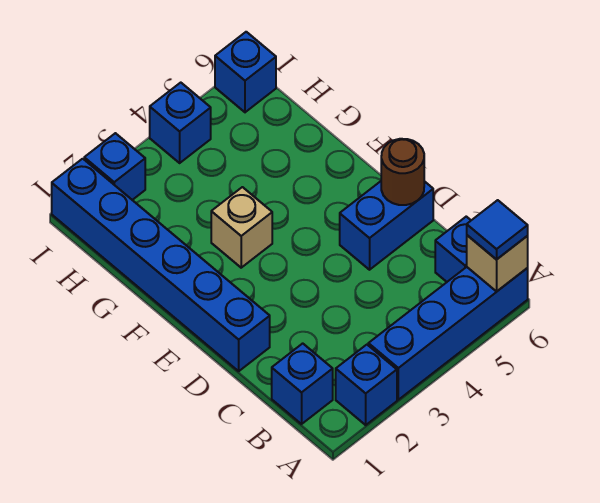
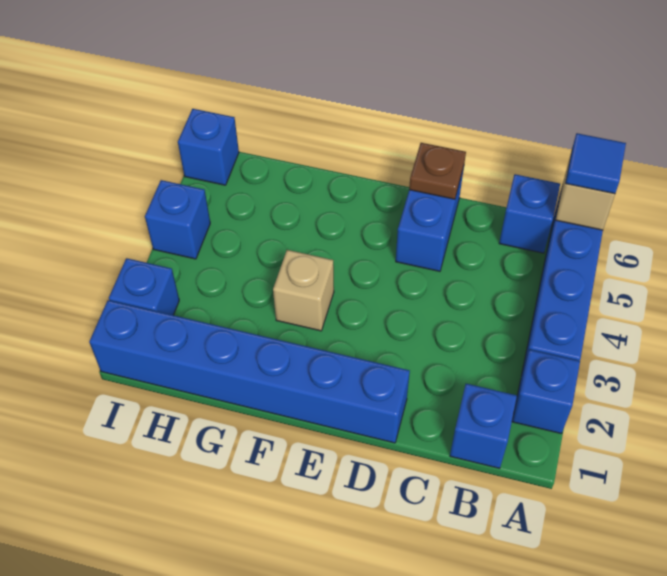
brown 1x1 round brick [381,139,424,205] -> brown 1x1 plate [409,143,466,199]

